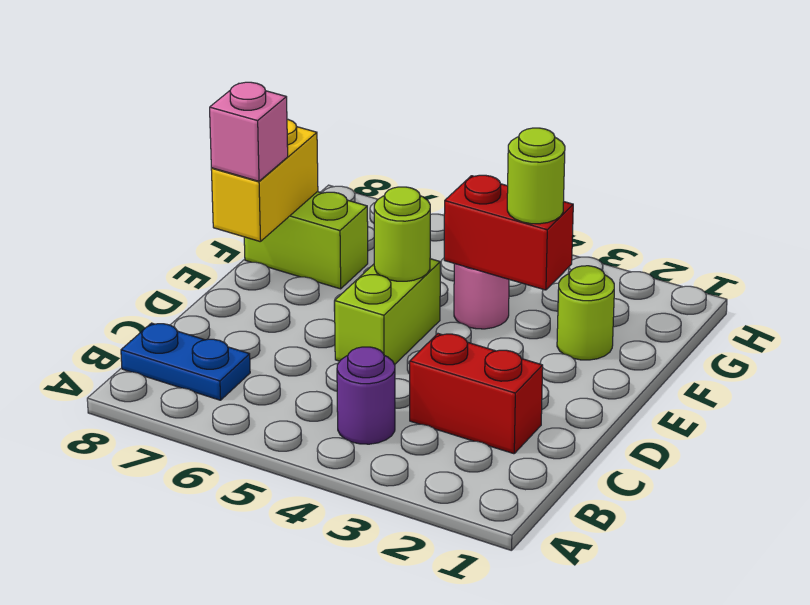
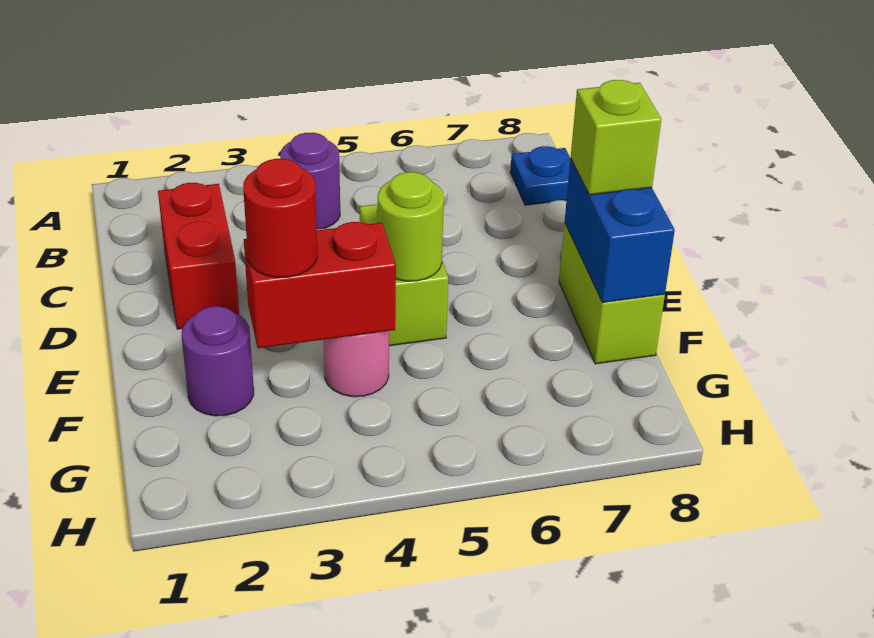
blue 1x2 plate [121,323,250,400] -> blue 1x1 plate [510,146,570,205]
red 1x2 brick [410,334,543,454] -> red 1x2 brick turned to [158,183,239,329]
yellow 1x2 brick [211,119,318,242] -> blue 1x2 brick [565,158,675,303]
pink 1x1 brick [210,82,288,181] -> lime 1x1 brick [571,80,661,195]
lime 1x1 round brick [557,266,614,360] -> purple 1x1 round brick [182,306,254,416]
lime 1x1 round brick [507,128,565,224] -> red 1x1 round brick [243,159,317,278]
lime 1x2 brick [244,192,368,289] -> lime 1x2 brick turned to [559,223,665,364]

